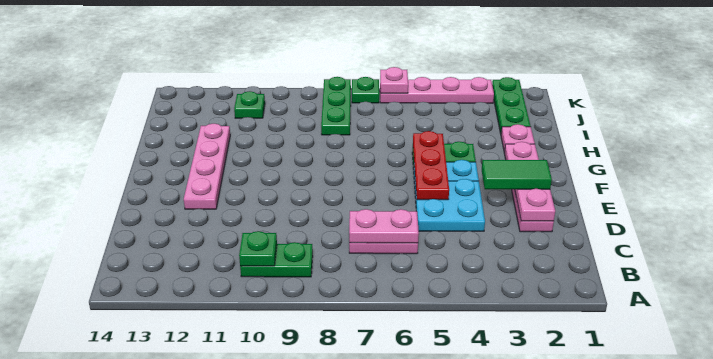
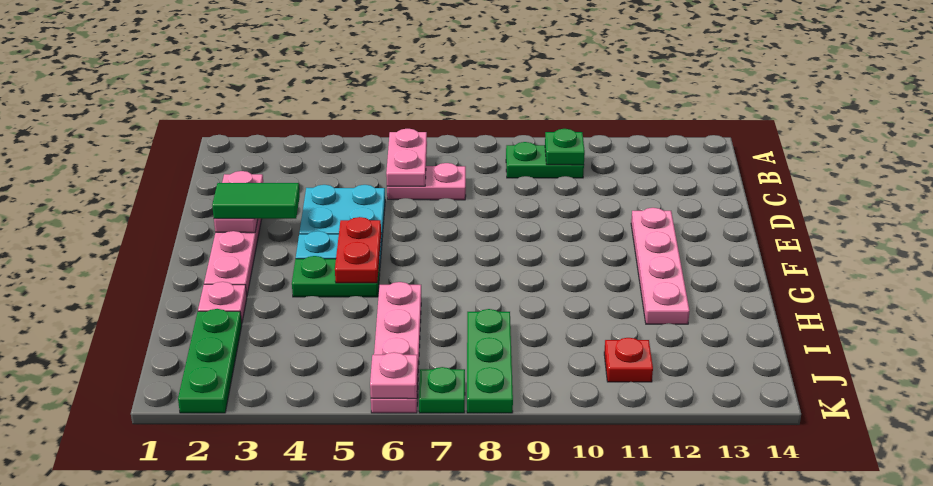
pink 1x2 plate [349,209,419,243] -> pink 1x2 plate turned to [386,129,427,186]
red 1x3 plate [413,131,449,200] -> red 1x2 plate [335,217,381,283]
green 1x1 plate [234,91,265,118] -> red 1x1 plate [604,338,653,382]
pink 1x4 plate [380,77,494,103] -> pink 1x4 plate turned to [371,282,421,413]

